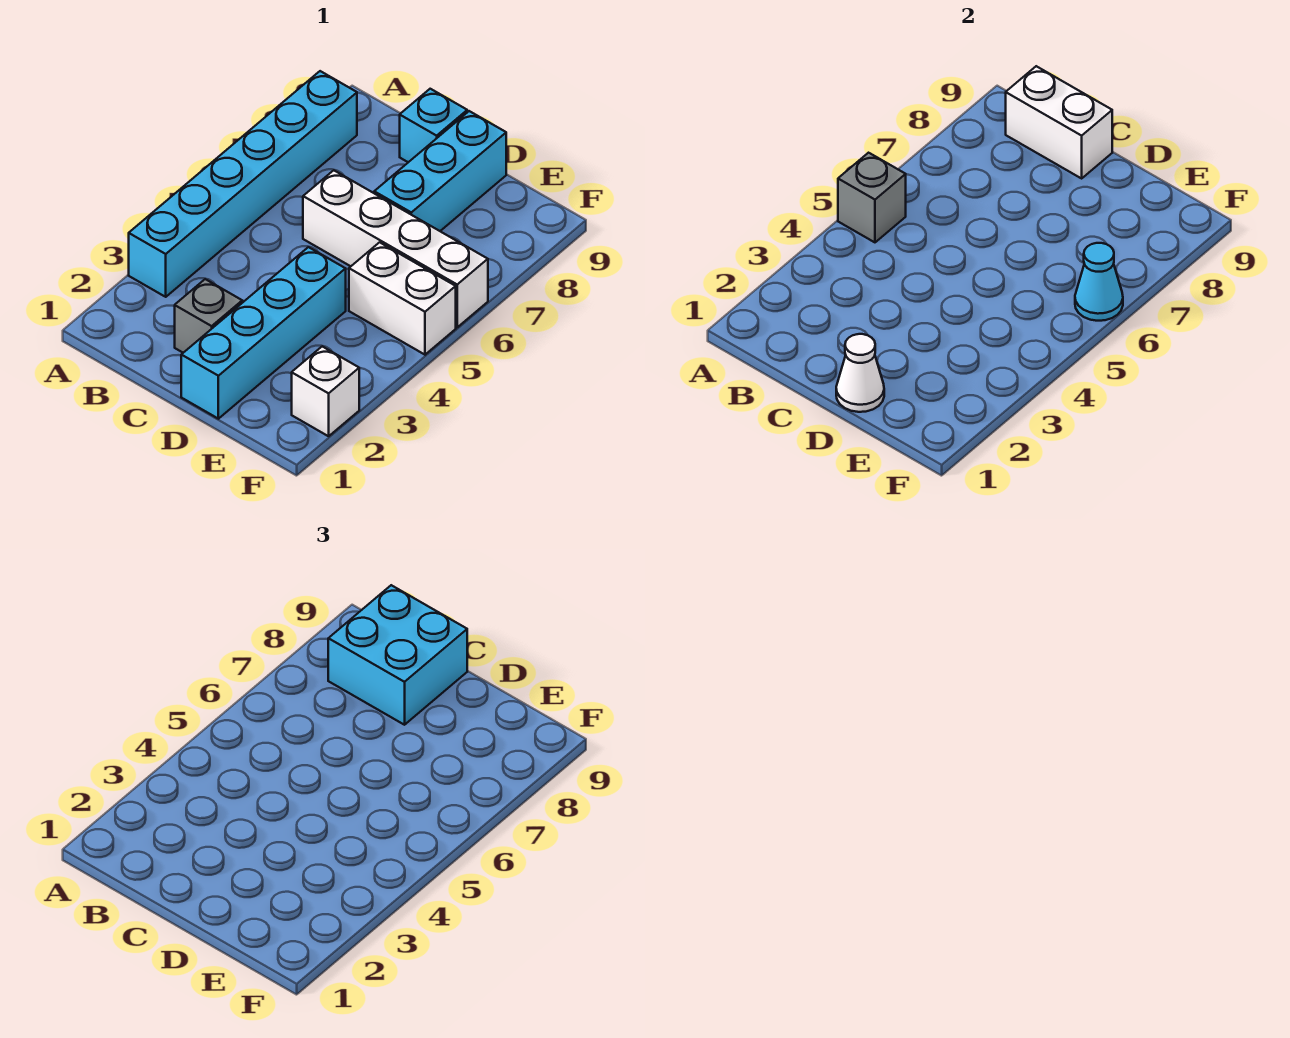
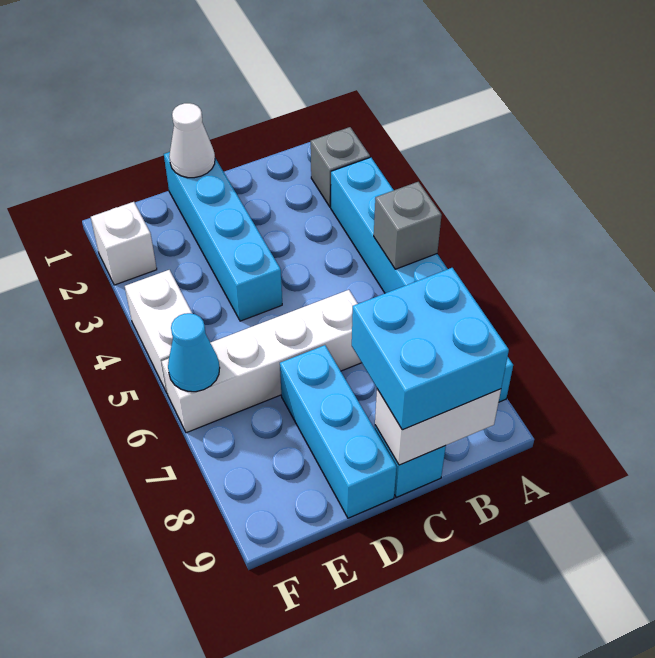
grey 1x1 brick [175,279,242,353] -> grey 1x1 brick moved to [311,127,370,207]
white 1x2 brick [349,242,456,355] -> white 1x2 brick turned to [125,270,192,393]

